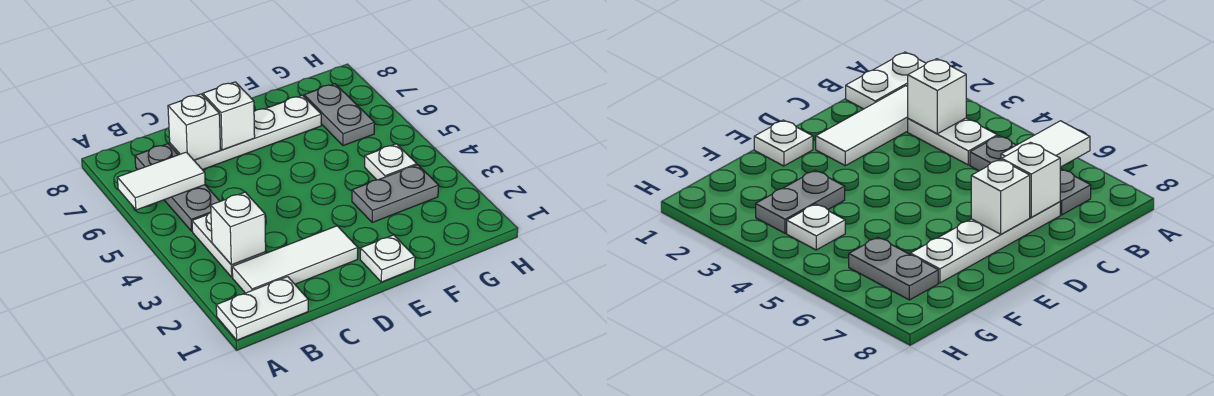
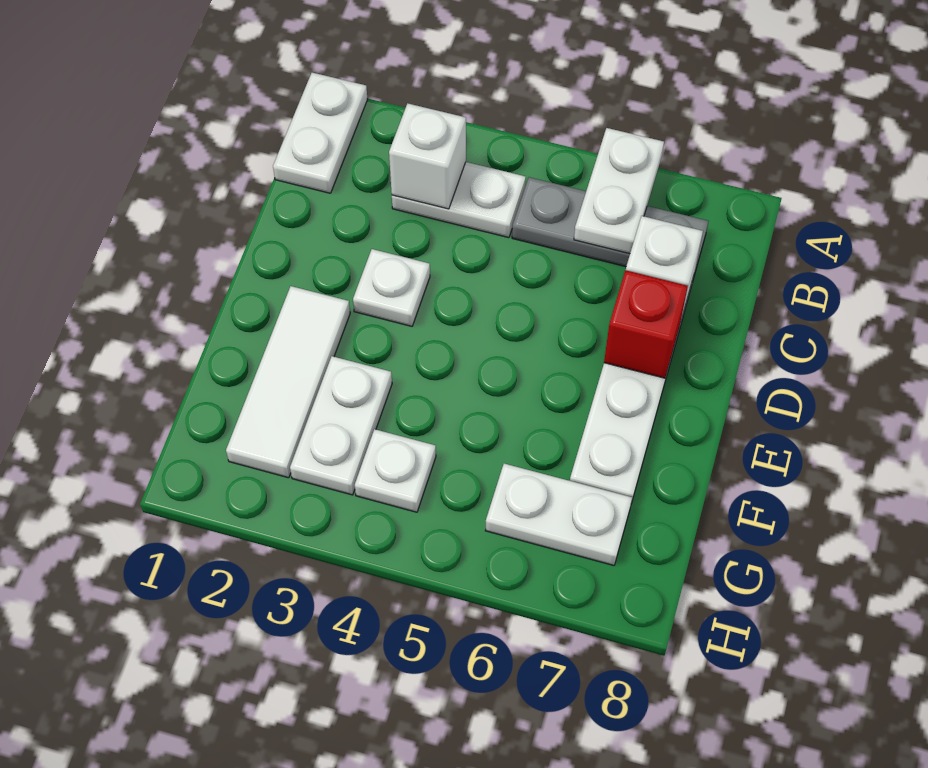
white 1x2 tile [117,152,205,210] -> white 1x2 plate [574,128,664,254]
white 1x3 tile [232,226,358,293] -> white 1x3 tile moved to [226,286,350,478]
white 1x1 brick [203,82,255,150] -> red 1x1 brick [604,270,688,378]
white 1x1 plate [360,235,415,282] -> white 1x1 plate moved to [353,249,430,326]
grey 1x2 plate [352,165,439,222] -> white 1x2 plate [290,356,392,495]
grey 1x2 plate [304,84,375,146] -> white 1x2 plate [485,464,632,565]

